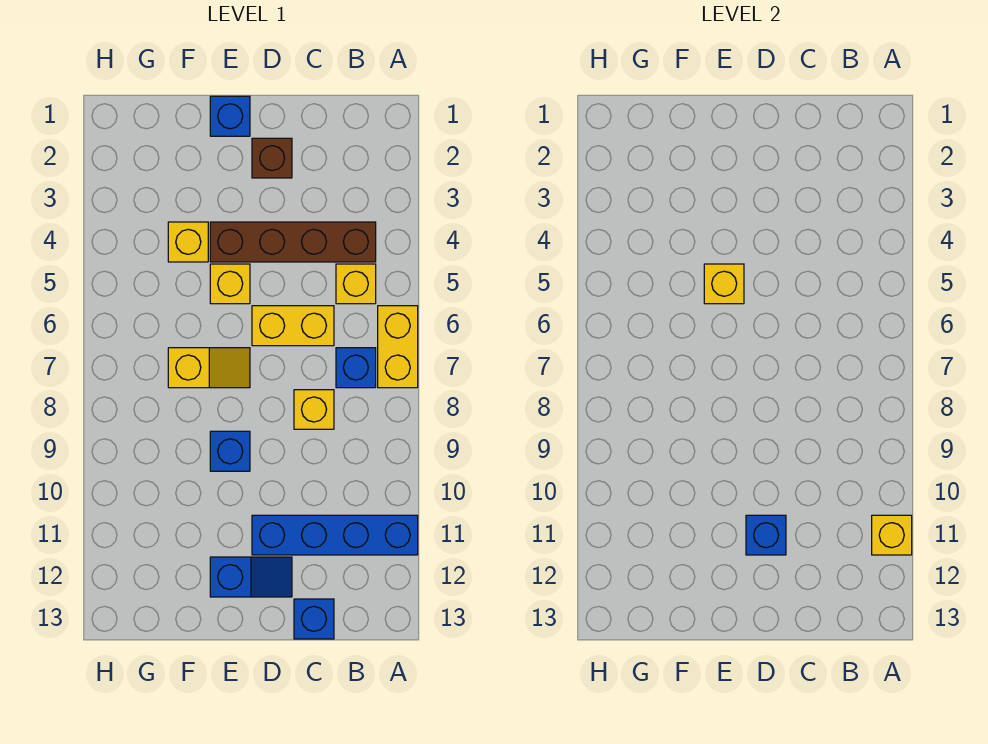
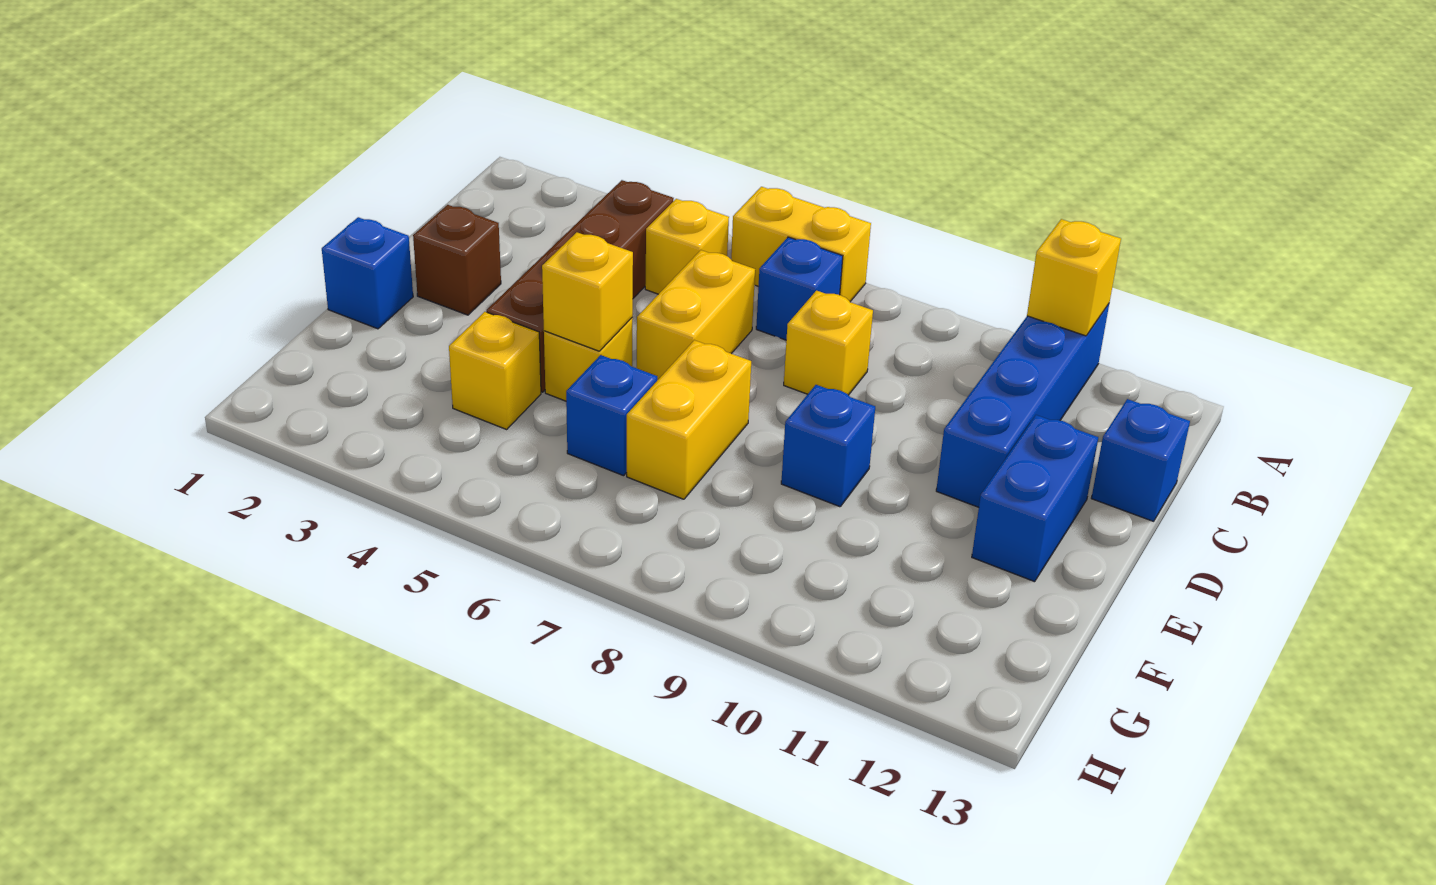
blue 1x1 brick [746,515,786,555] -> blue 1x1 brick moved to [566,355,657,476]
blue 1x2 slope [210,557,292,597] -> blue 1x2 brick [972,415,1098,582]
yellow 1x2 slope [168,348,250,388] -> yellow 1x2 brick [627,340,751,499]

